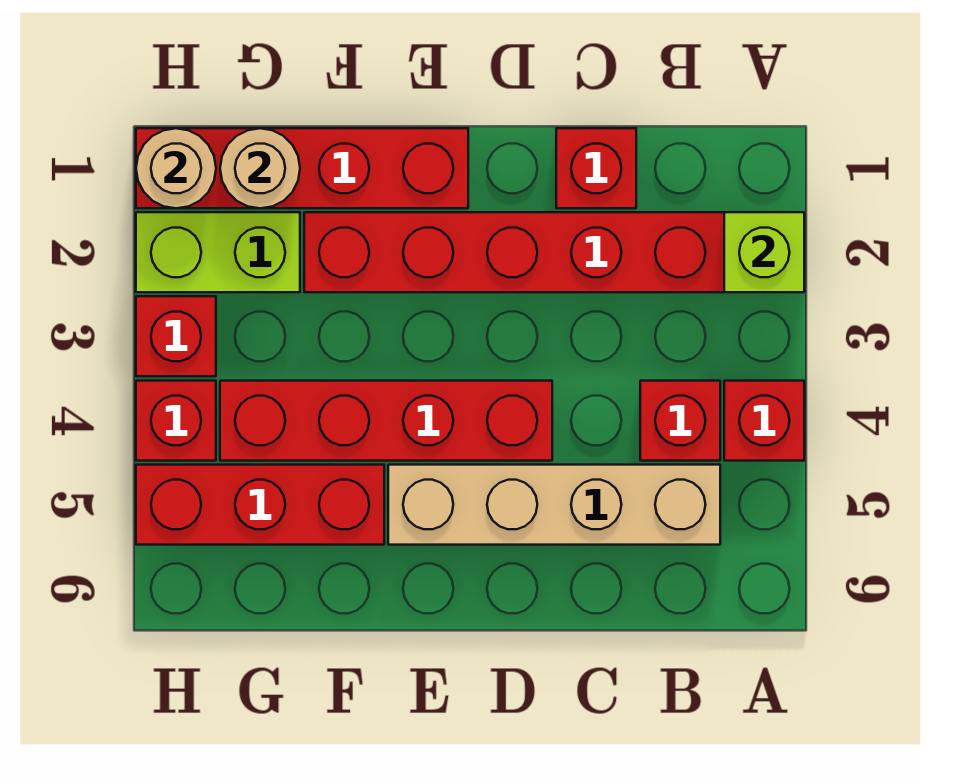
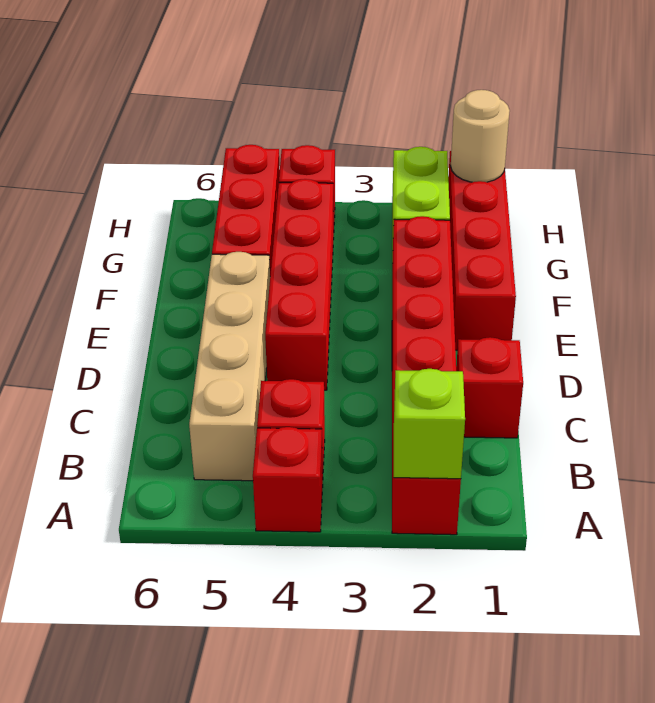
tan 1x1 round brick [220,128,300,208] -> none
red 1x1 brick [136,296,216,376] -> none

